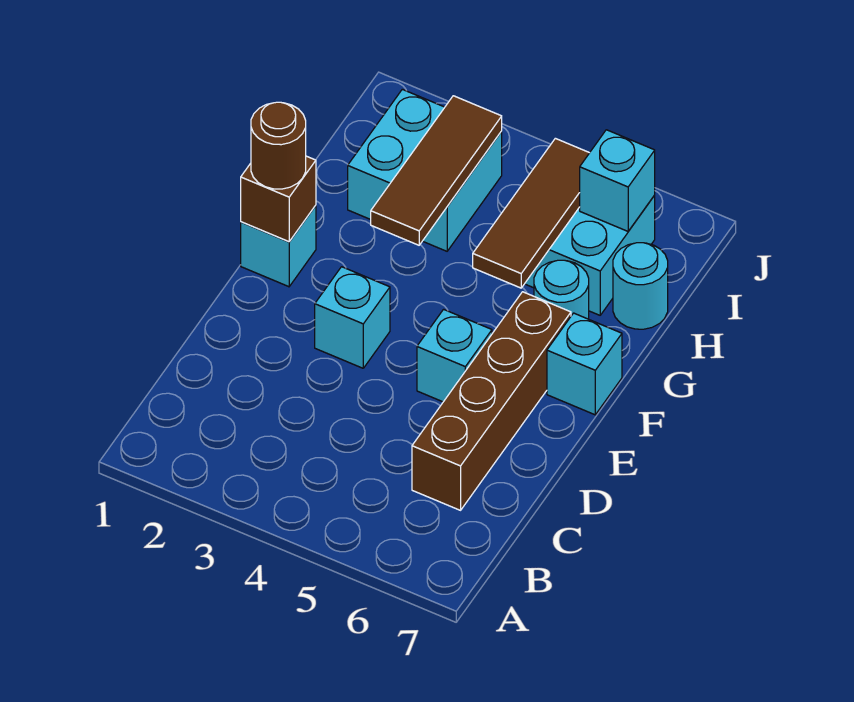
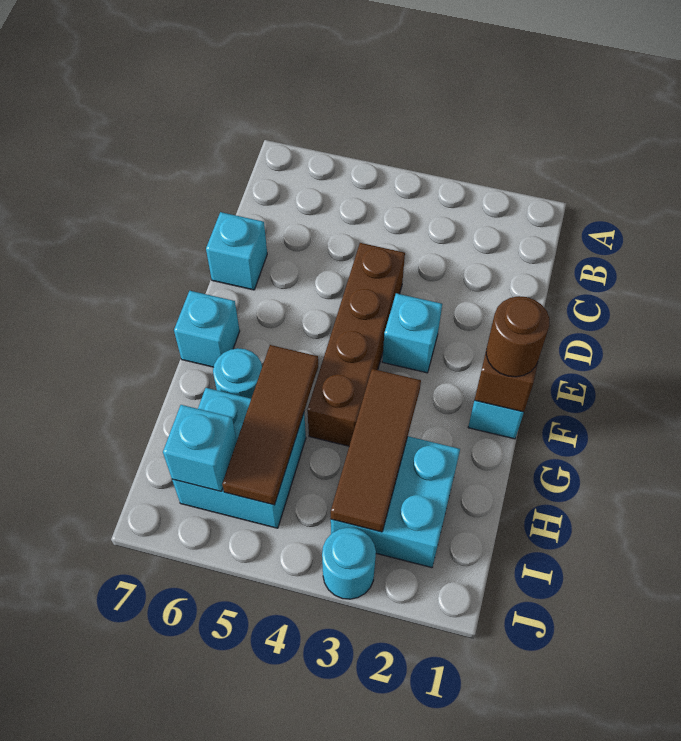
brown 1x4 brick [412,292,571,510] -> brown 1x4 brick moved to [307,243,405,446]
cyan 1x1 brick [417,309,492,402] -> cyan 1x1 brick moved to [206,212,267,290]
cyan 1x1 round brick [613,243,668,329] -> cyan 1x1 round brick moved to [322,527,376,599]

